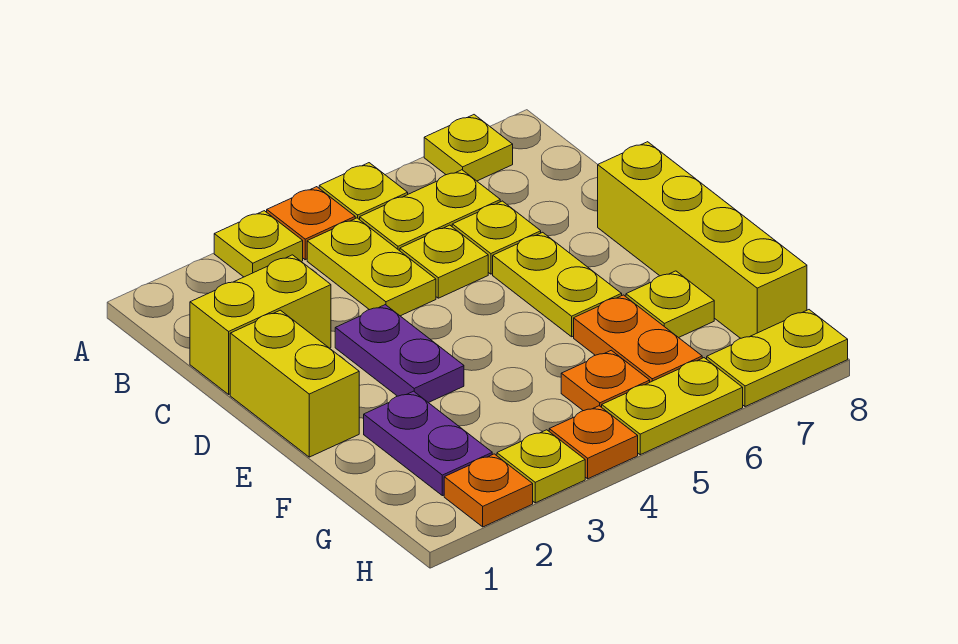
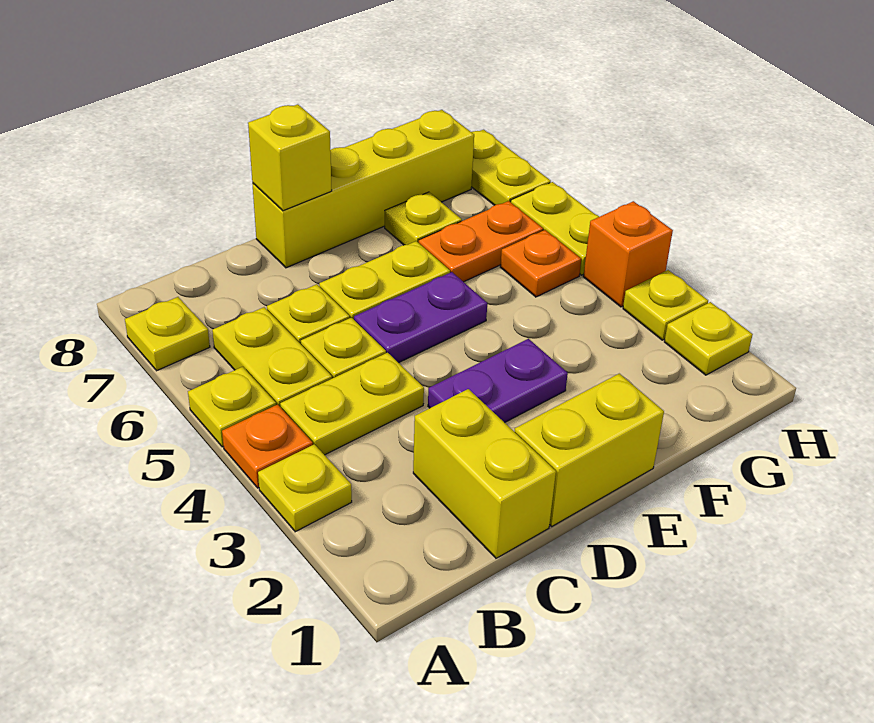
none -> yellow 1x1 brick [248,104,332,211]
purple 1x2 plate [364,391,492,496] -> purple 1x2 plate moved to [354,272,487,363]
orange 1x1 plate [444,454,533,527] -> yellow 1x1 plate [664,302,753,375]
orange 1x1 plate [549,406,638,479] -> orange 1x1 brick [583,201,673,307]

